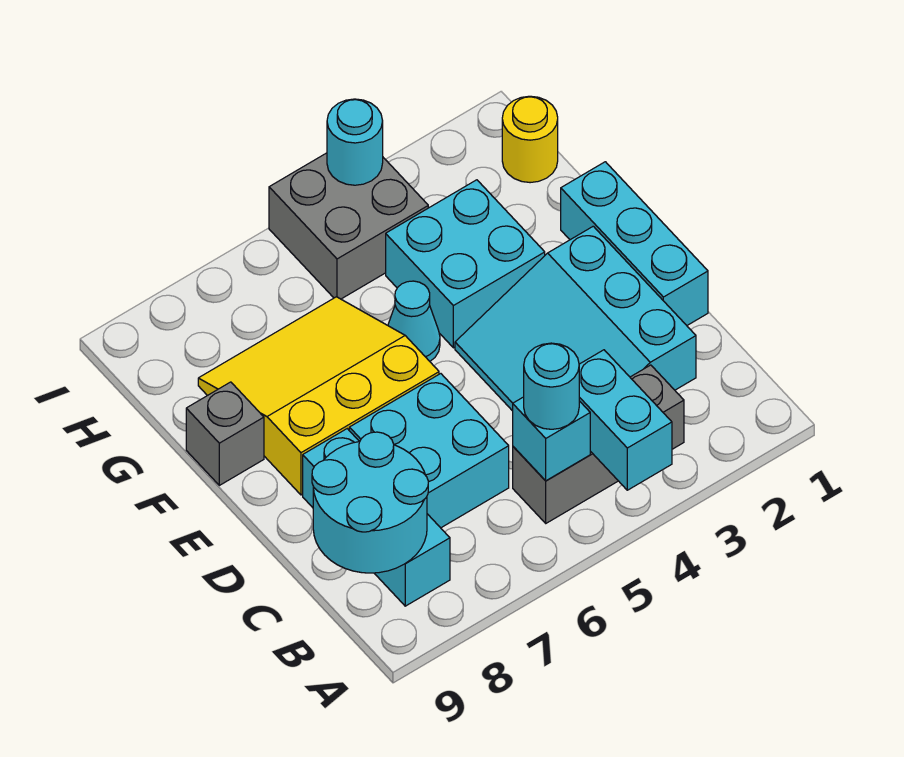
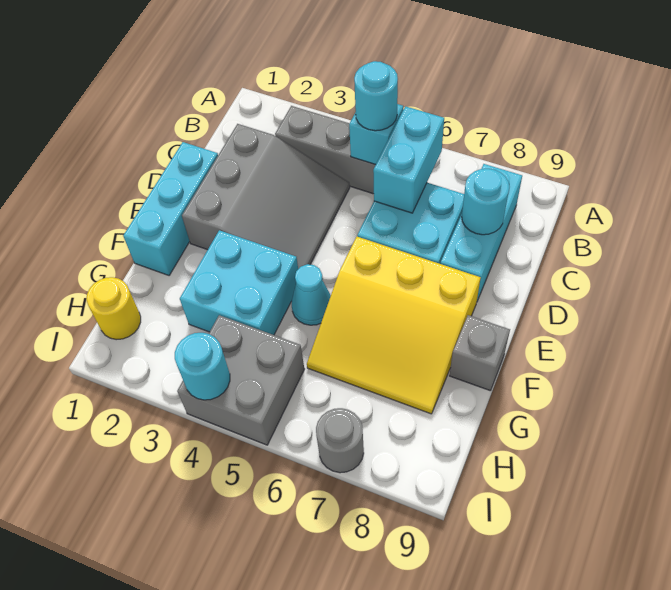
cyan 1x2 brick [579,350,672,490] -> cyan 1x2 brick moved to [373,106,444,213]
cyan 2x2 round brick [312,432,428,573] -> cyan 1x1 round brick [462,169,509,235]
cyan 3x3 slope [455,226,696,411] -> grey 3x3 slope [182,124,350,269]
none -> grey 1x1 round brick [316,408,364,473]

